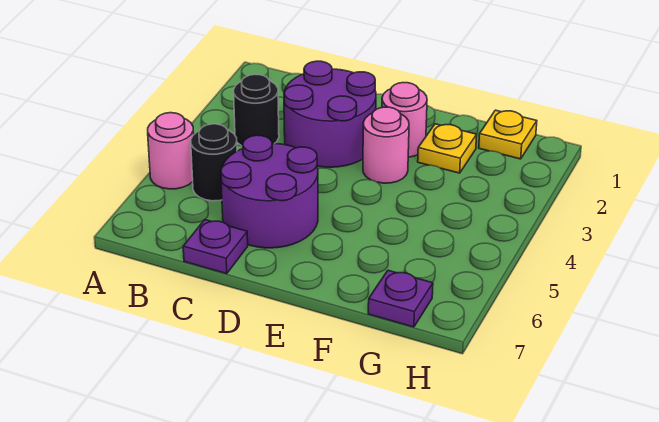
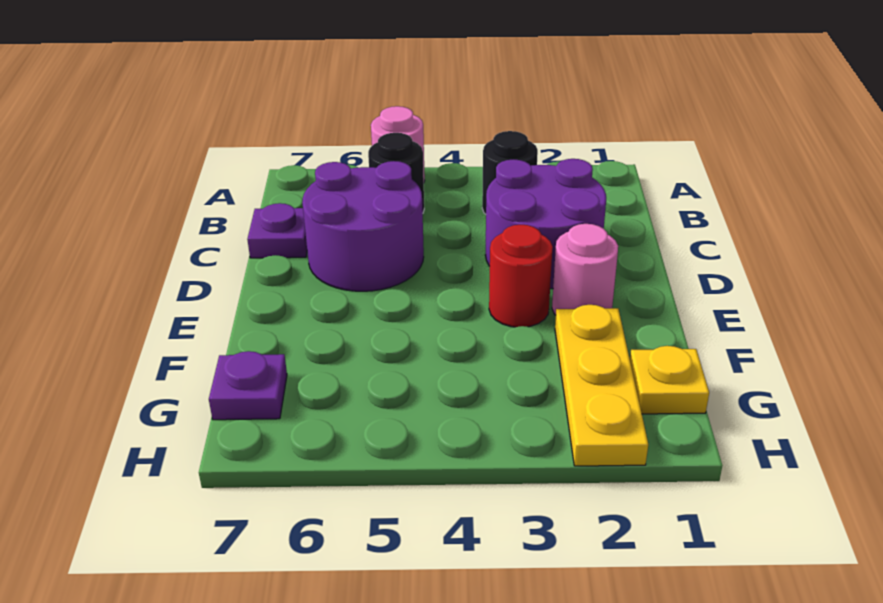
pink 1x1 round brick [363,107,409,183] -> red 1x1 round brick [489,225,553,327]
yellow 1x1 plate [418,124,477,173] -> yellow 1x3 plate [555,305,648,466]

